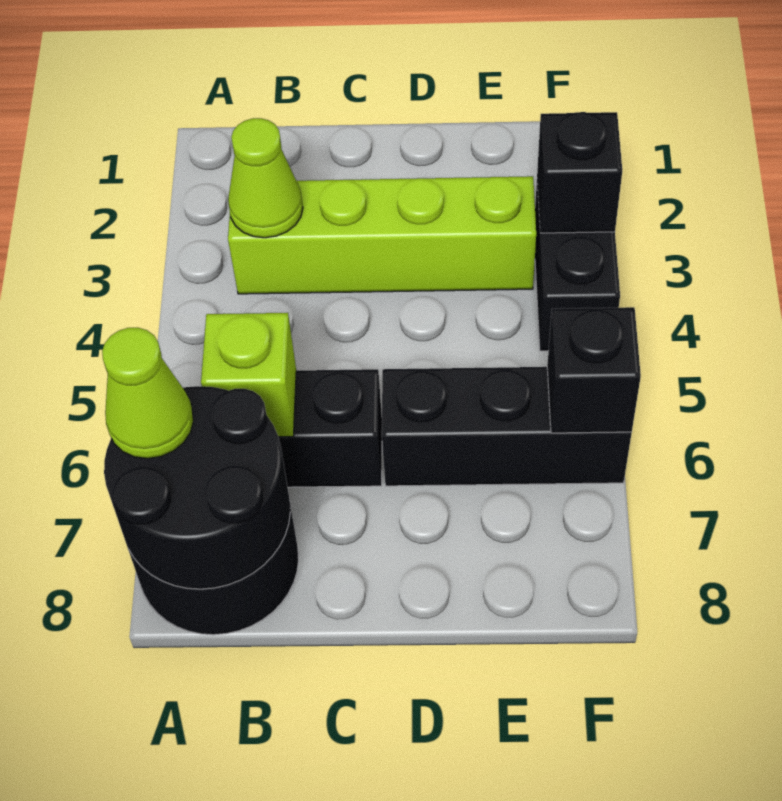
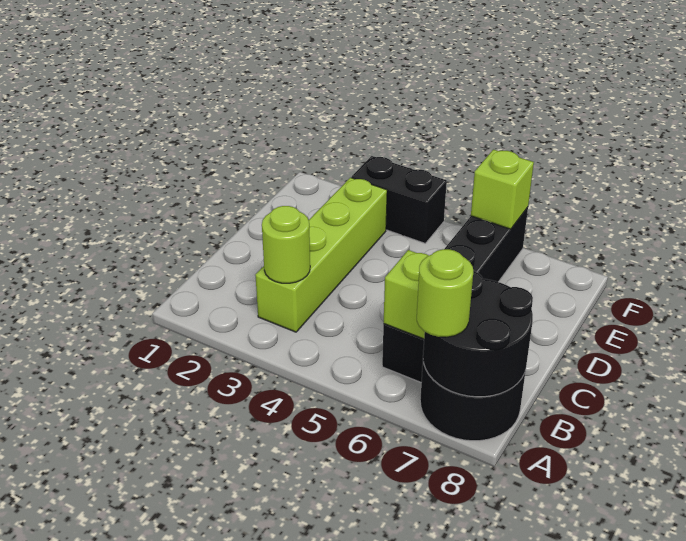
lime 1x1 cone [102,328,193,459] -> lime 1x1 round brick [417,249,473,337]
lime 1x1 cone [228,118,303,238] -> lime 1x1 round brick [262,206,310,283]
black 1x1 brick [537,112,622,233] -> none
black 1x1 brick [547,307,641,433] -> lime 1x1 brick [471,150,534,229]

